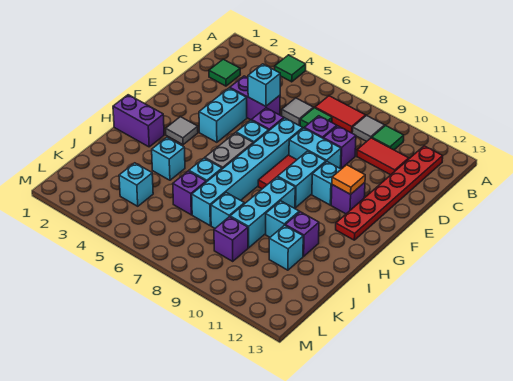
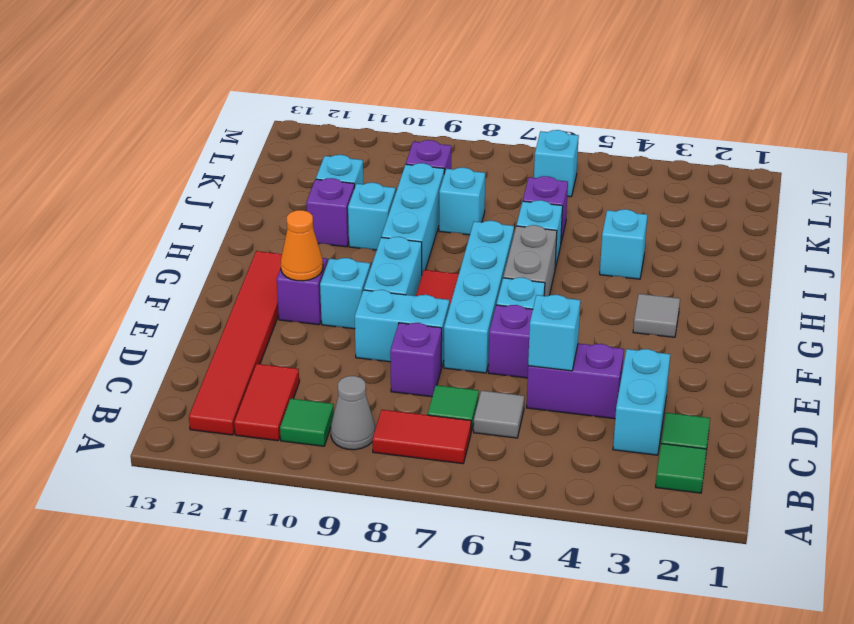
green 1x1 tile [275,55,306,82] -> green 1x1 tile moved to [656,444,707,493]
grey 1x1 tile [352,116,385,142] -> grey 1x1 cone [331,376,375,450]
red 1x6 plate [336,146,443,240] -> red 1x6 tile [189,251,282,435]
red 1x2 tile [357,138,409,175] -> red 1x2 tile turned to [234,364,299,441]
purple 1x1 brick [323,126,356,169] -> none
cyan 1x2 brick [199,88,247,142] -> cyan 1x2 brick moved to [613,349,670,455]
cyan 1x6 brick [192,118,303,225] -> cyan 1x4 brick [444,221,514,373]
orange 1x1 tile [332,165,365,194] -> orange 1x1 cone [281,210,323,281]
purple 1x2 brick [113,95,164,147] -> none
cyan 1x1 brick [119,163,153,206] -> cyan 1x1 brick moved to [534,130,579,197]

